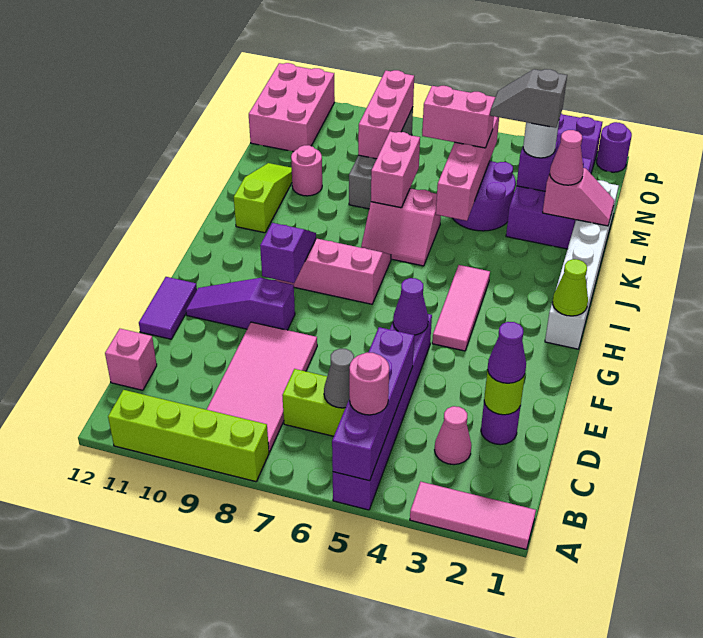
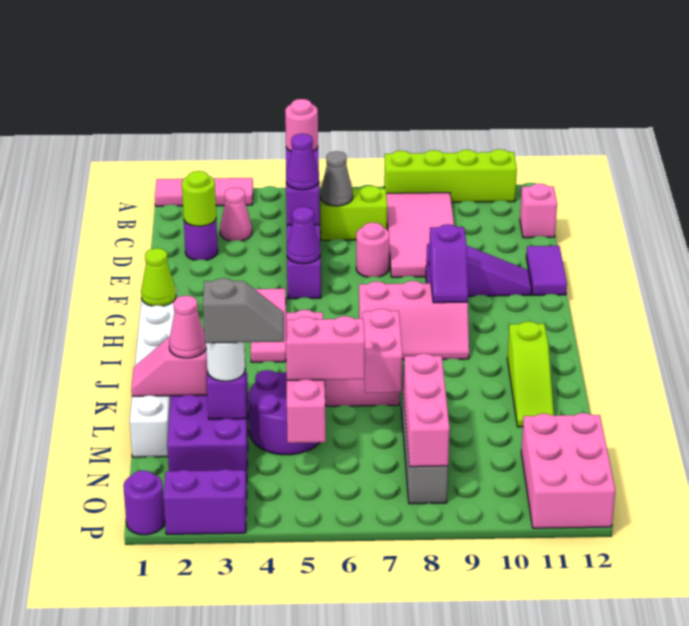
purple 1x1 cone [487,322,526,383] -> purple 1x1 cone moved to [286,134,319,190]
pink 1x1 round brick [291,145,322,196] -> pink 1x1 round brick moved to [356,222,389,277]

